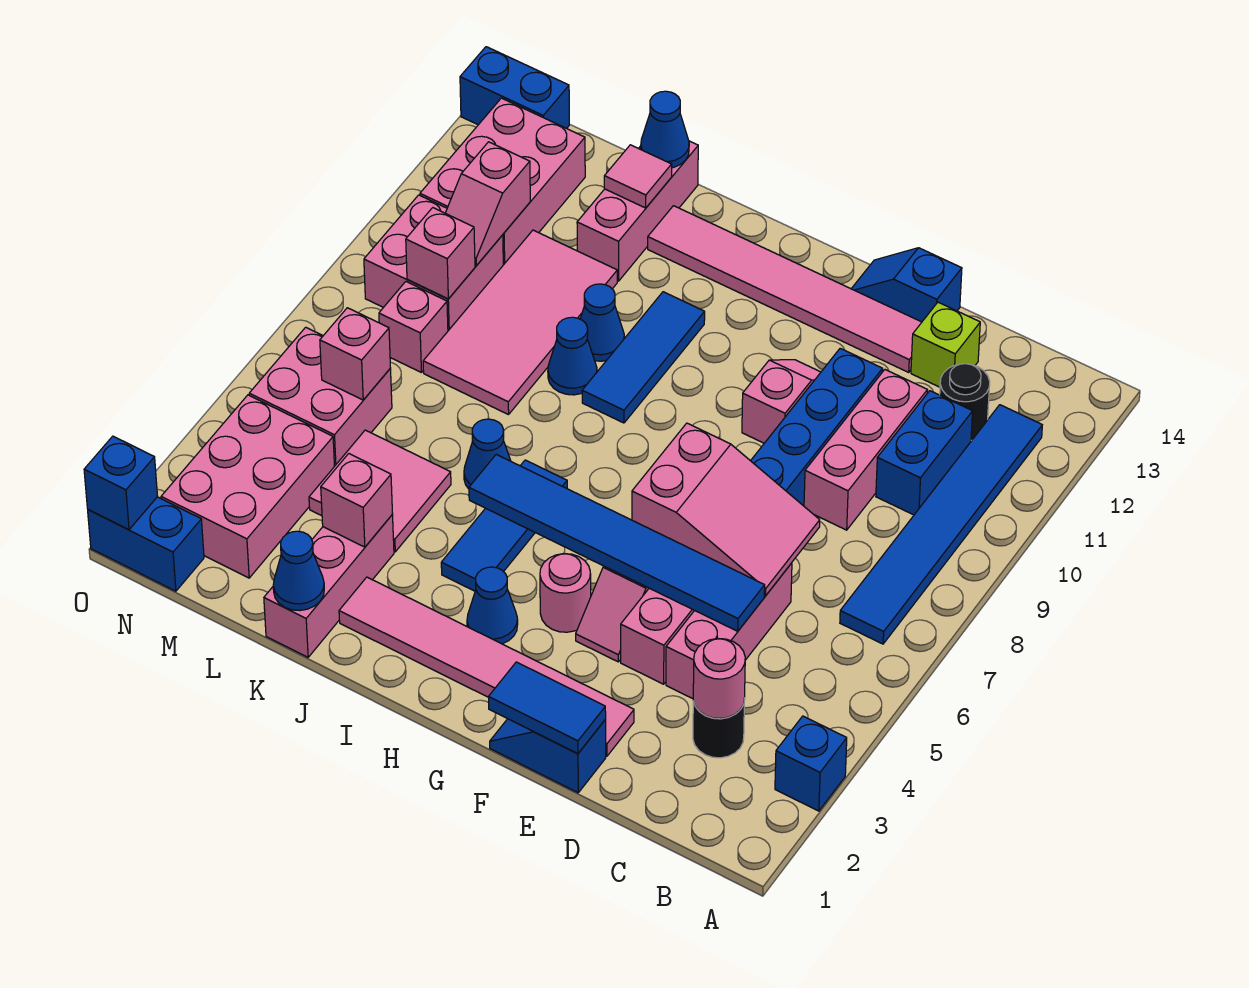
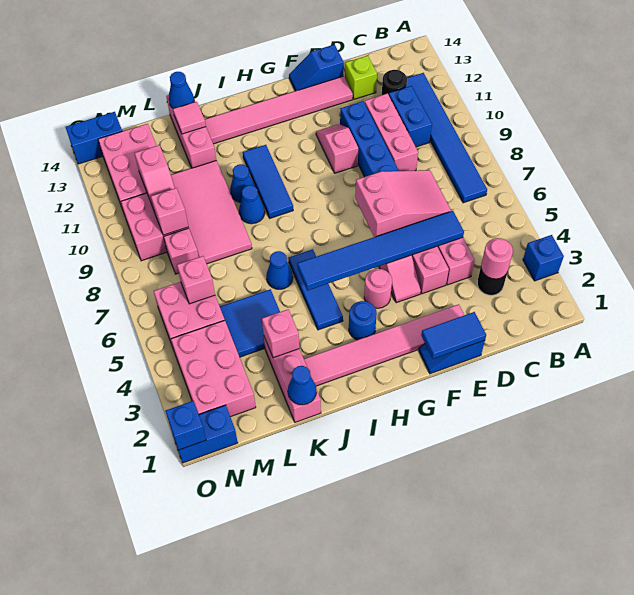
blue 1x1 cone [467,567,518,644] -> blue 1x1 round brick [349,301,377,340]
pink 2x2 tile [309,430,451,552] -> blue 2x2 tile [220,289,280,357]

